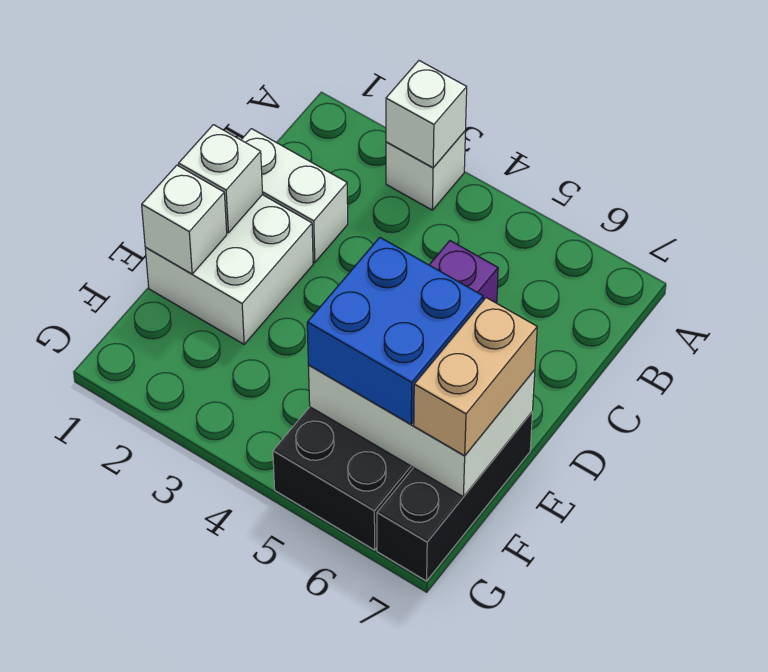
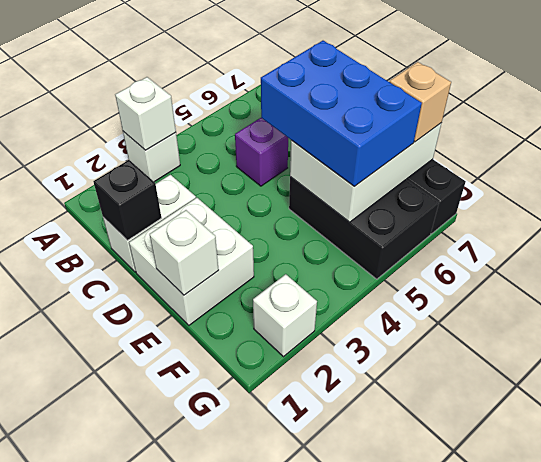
none -> black 1x1 brick [93,160,161,240]
white 1x1 brick [179,125,263,233] -> white 1x1 brick moved to [253,274,317,357]
blue 2x2 brick [307,237,483,424] -> blue 2x3 brick [261,41,422,187]
tan 1x2 brick [414,298,537,456] -> tan 1x1 brick [390,62,451,142]

